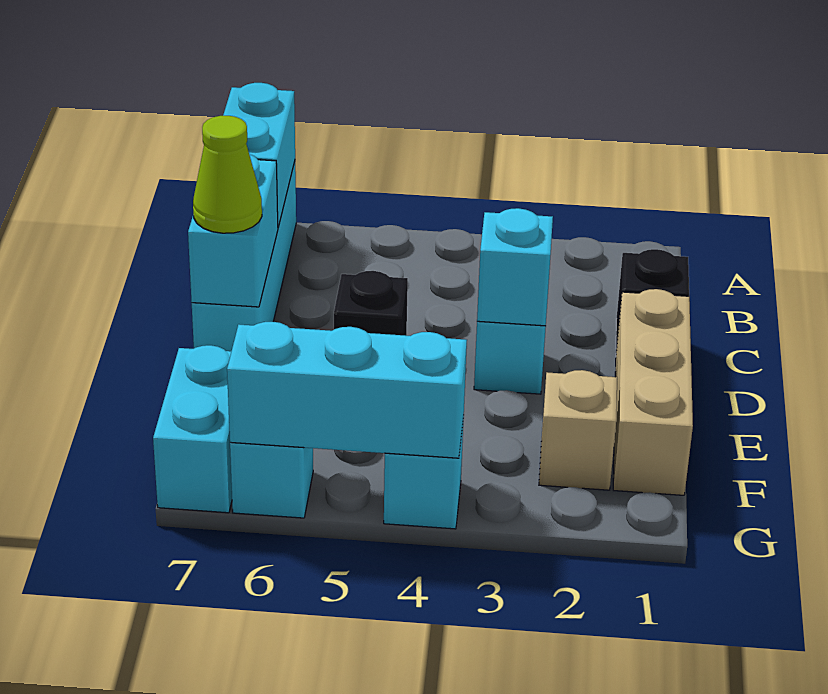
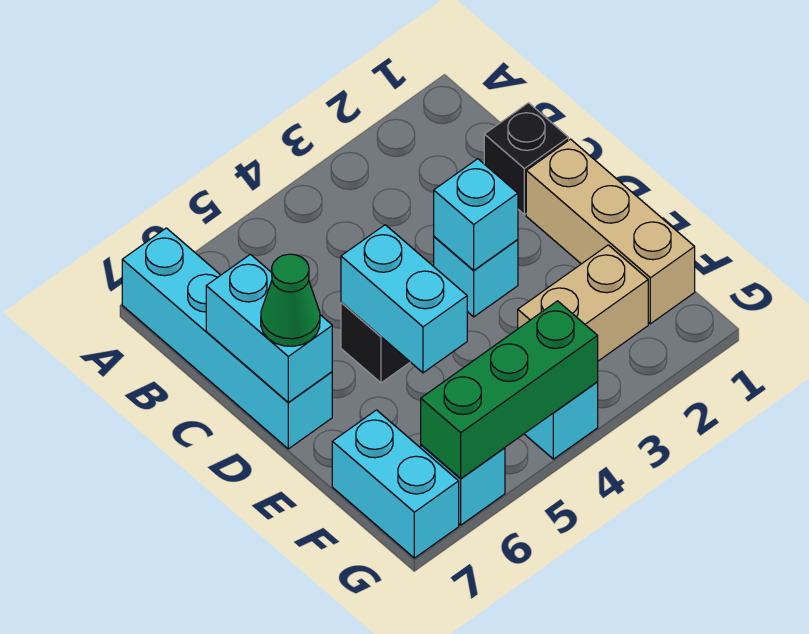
cyan 1x2 brick [223,83,295,227] -> cyan 1x2 brick moved to [341,225,467,373]
lime 1x1 cone [193,116,262,233] -> green 1x1 cone [261,254,320,346]
tan 1x1 brick [539,370,617,490] -> tan 1x2 brick [518,245,648,361]
cyan 1x3 brick [227,322,467,458] -> green 1x3 brick [421,301,598,479]

